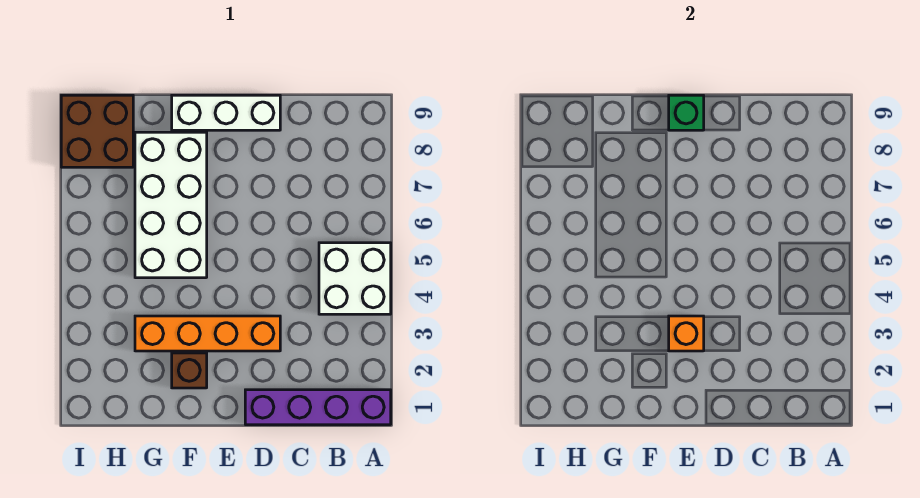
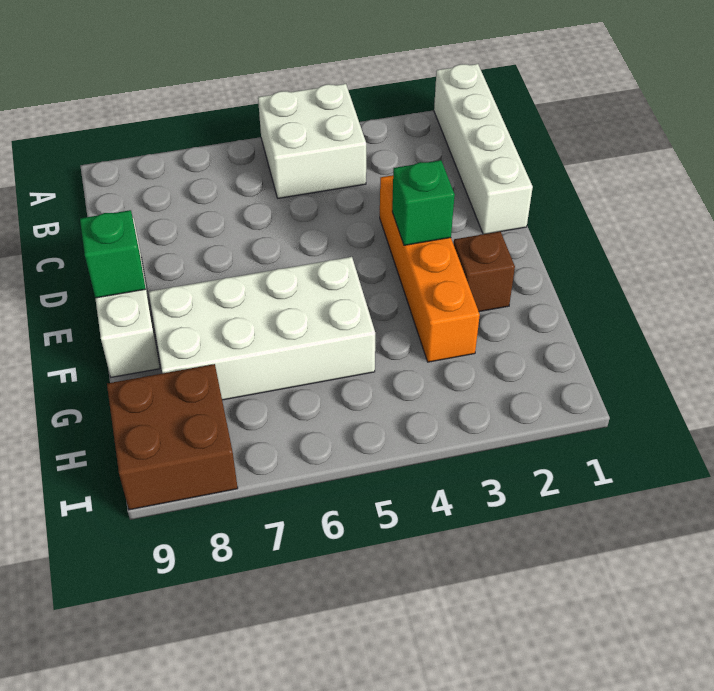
purple 1x4 brick [245,390,391,425] -> white 1x4 brick [434,64,533,234]
orange 1x1 brick [669,316,704,351] -> green 1x1 brick [392,160,455,245]

